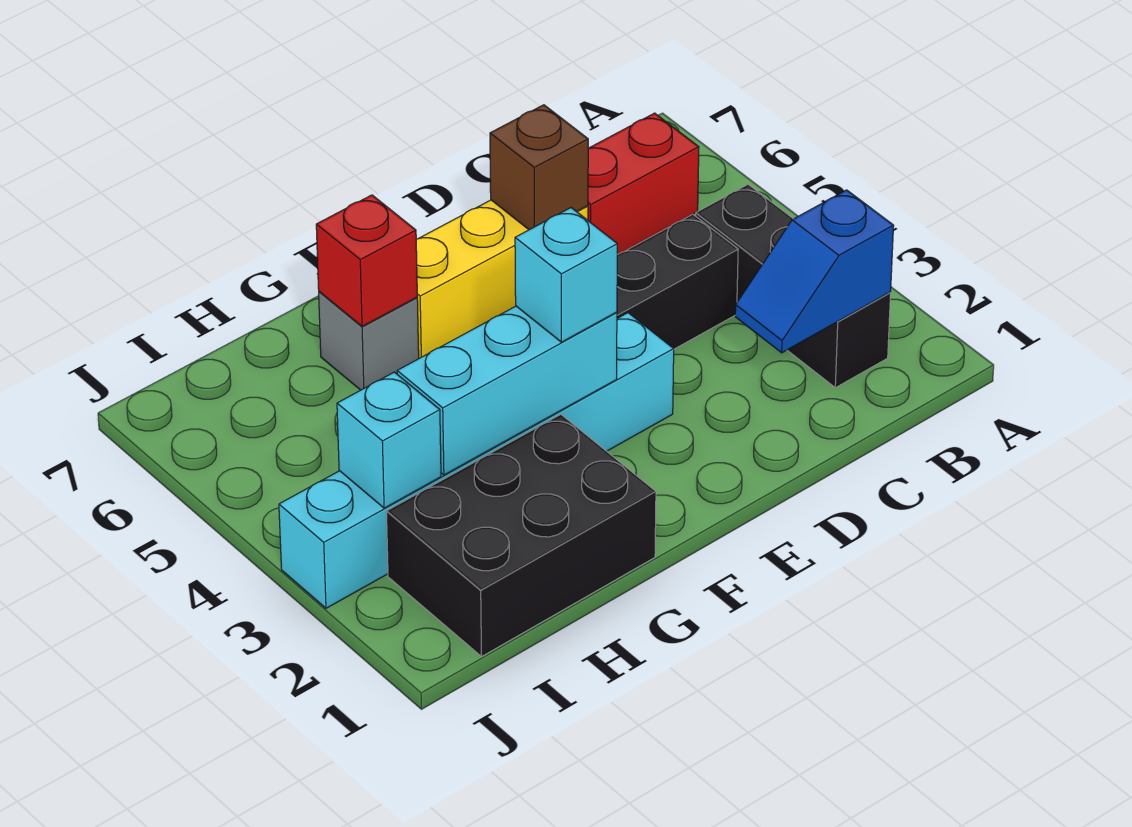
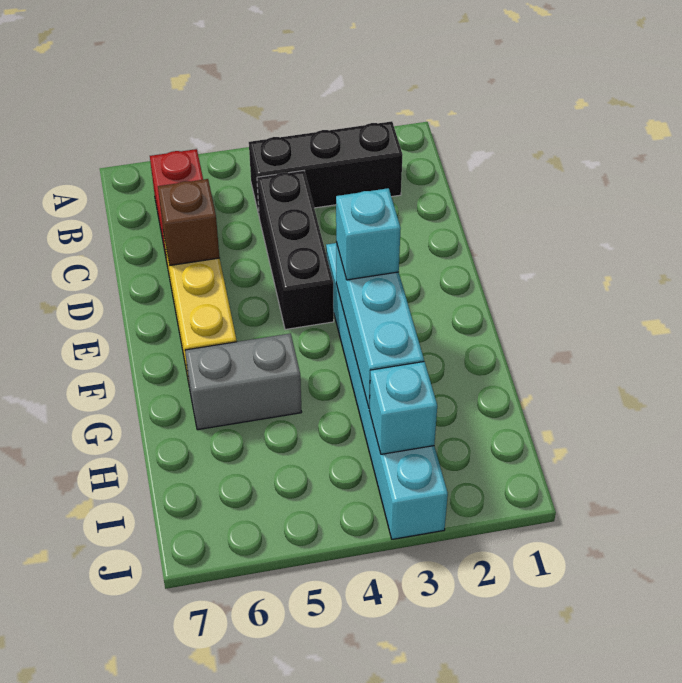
blue 1x2 slope [735,190,894,353] -> none
black 2x3 brick [386,414,656,656] -> none
grey 1x1 brick [319,292,419,390] -> grey 1x2 brick [185,333,302,430]
red 1x1 brick [316,195,417,326] -> none

